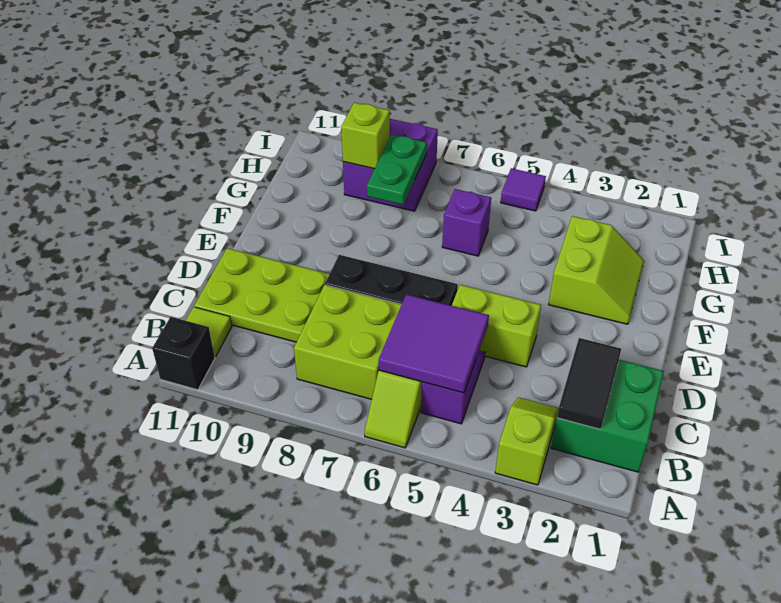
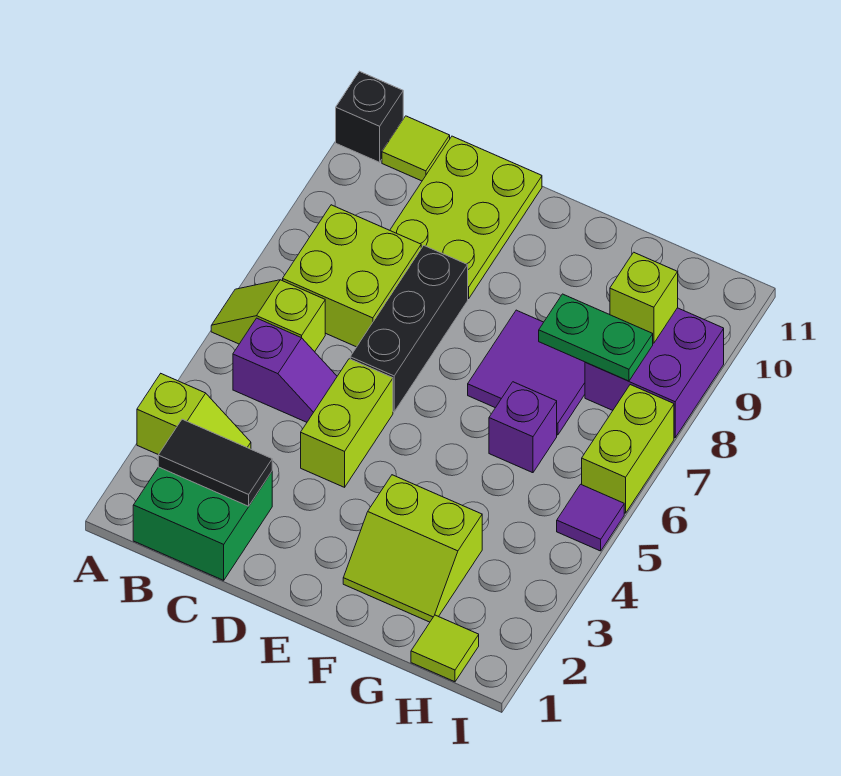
purple 2x2 tile [379,294,489,393] -> purple 2x2 tile moved to [468,310,585,435]
none -> lime 1x1 tile [411,615,479,682]
none -> lime 1x2 brick [582,385,674,513]

